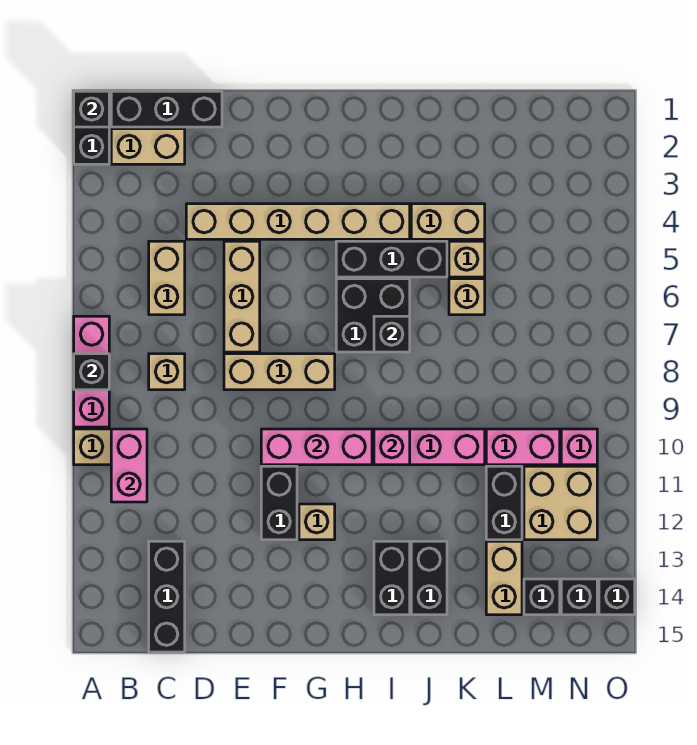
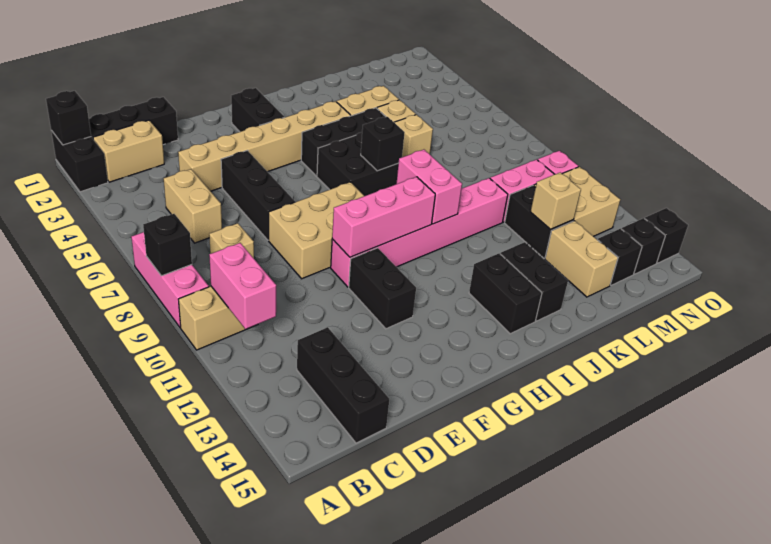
tan 1x3 brick [224,241,260,352] -> black 1x3 brick [221,150,295,240]
tan 1x3 brick [224,354,335,390] -> tan 2x3 brick [269,182,364,279]
none -> black 1x2 brick [231,88,285,132]
tan 1x1 brick [299,504,335,540] -> tan 1x1 brick moved to [531,172,581,229]
pink 1x1 brick [374,429,410,465] -> pink 1x2 brick [396,150,462,224]

